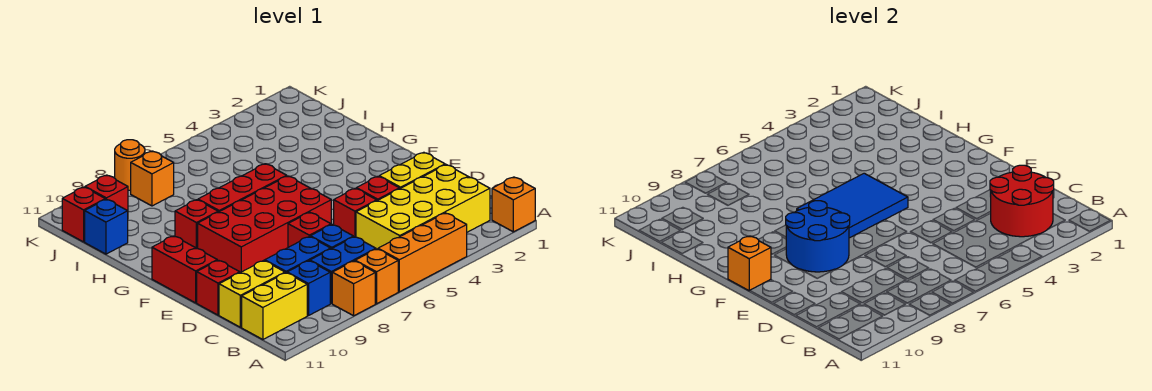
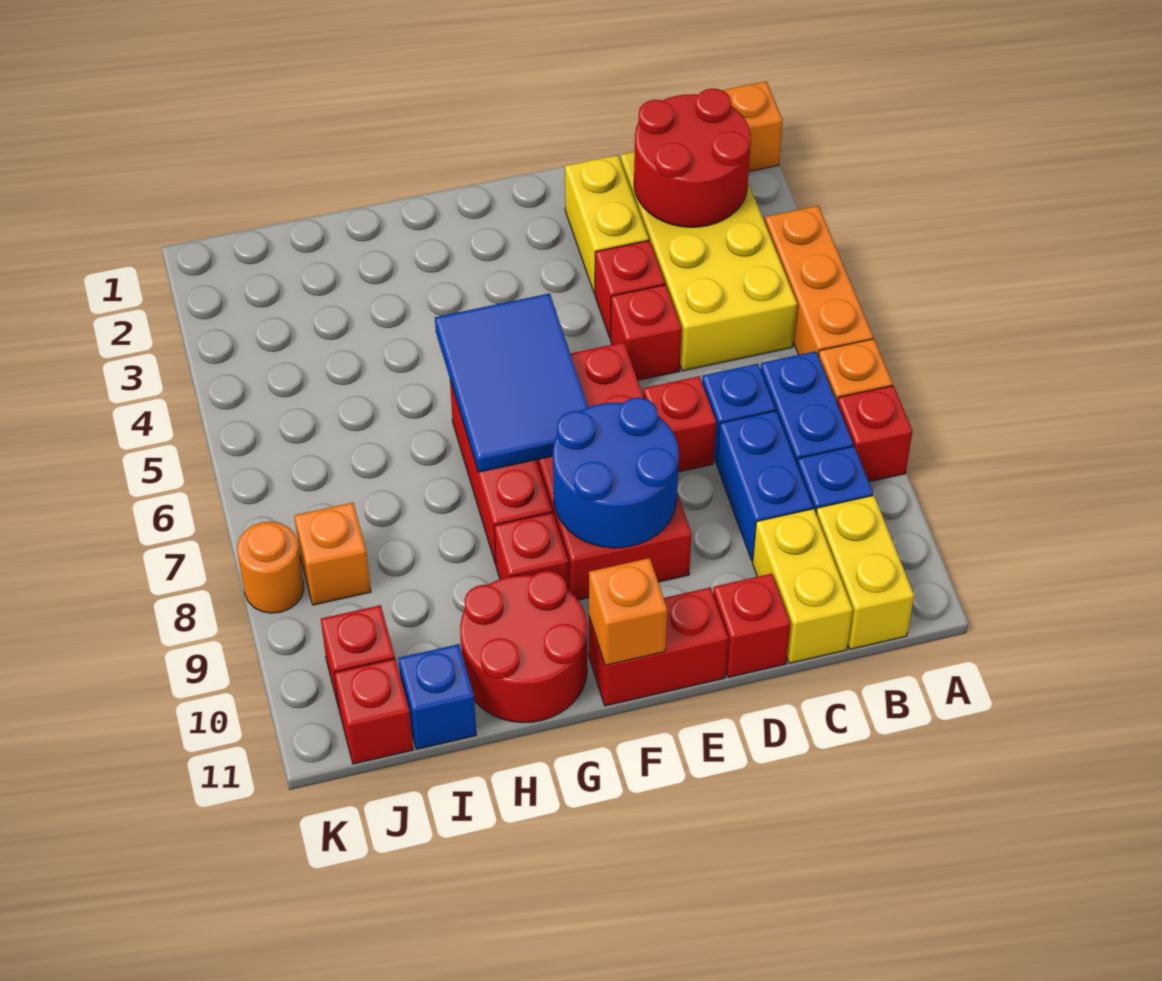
orange 1x1 brick [332,261,375,316] -> red 1x1 brick [837,386,912,482]
none -> red 2x2 round brick [460,571,587,723]

